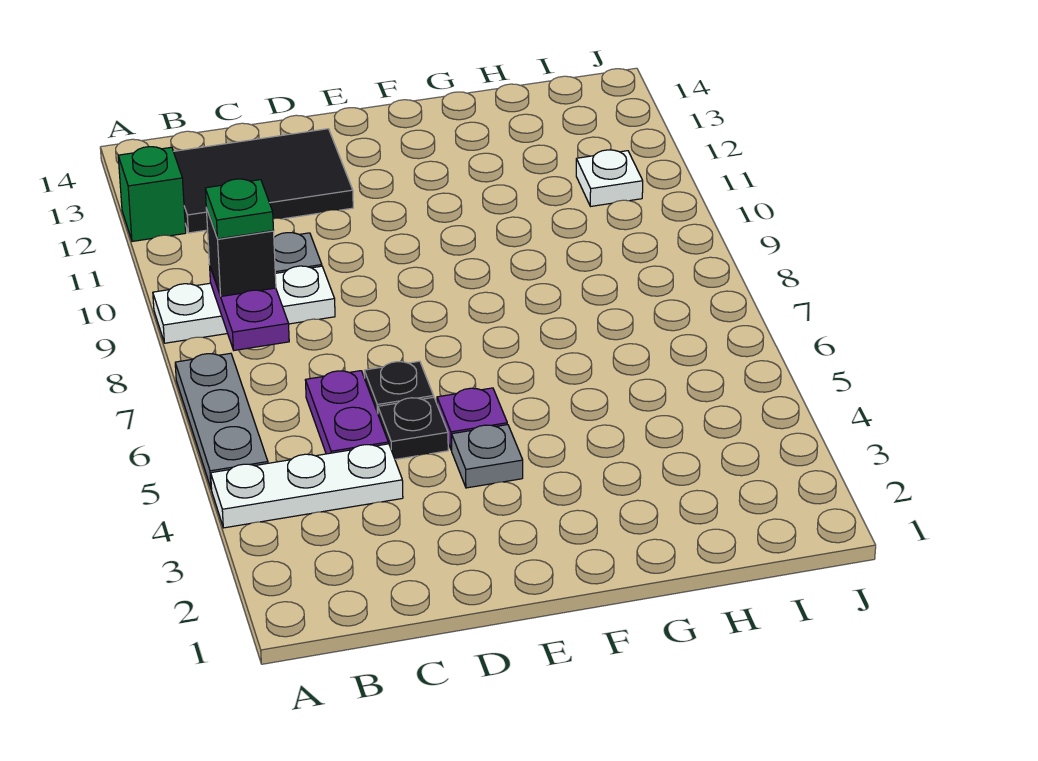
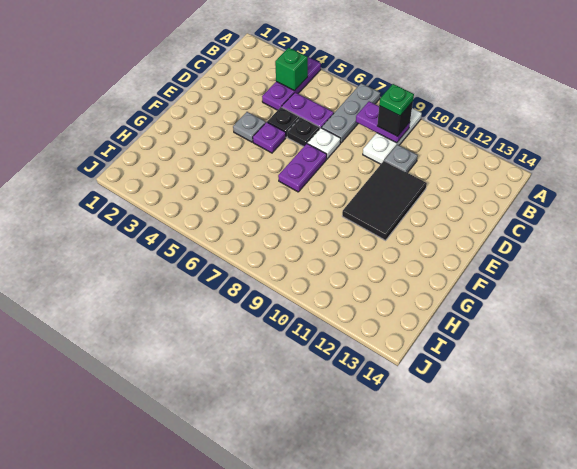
white 1x3 plate [211,444,403,528] -> purple 1x3 plate [262,57,321,110]
grey 1x3 plate [175,353,268,489] -> grey 1x3 plate turned to [322,83,380,143]
green 1x1 brick [118,147,186,241] -> green 1x1 brick moved to [275,48,308,91]
black 2x3 tile [174,129,353,233] -> black 2x3 tile moved to [342,161,427,240]
none -> purple 1x2 plate [278,144,327,192]
white 1x1 plate [576,150,643,207] -> white 1x1 plate moved to [308,128,341,159]

